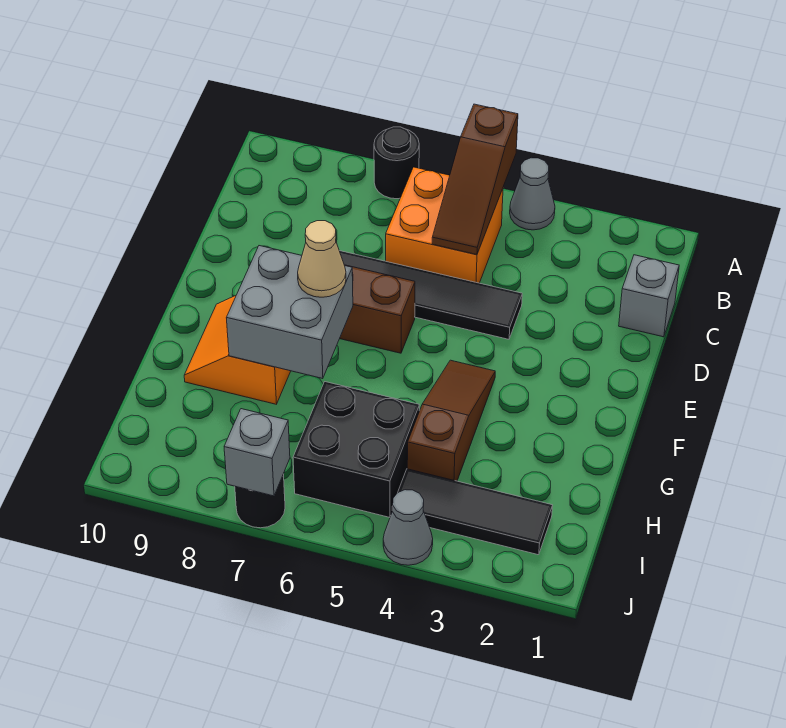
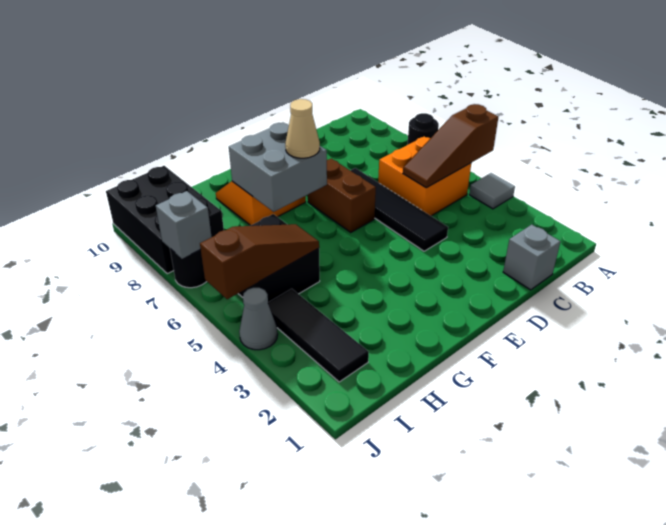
grey 1x1 cone [510,158,555,230] -> grey 1x1 tile [469,173,515,209]
brown 1x3 slope [407,360,495,481] -> brown 1x3 slope moved to [200,224,319,299]
none -> black 2x3 brick [106,166,224,274]

